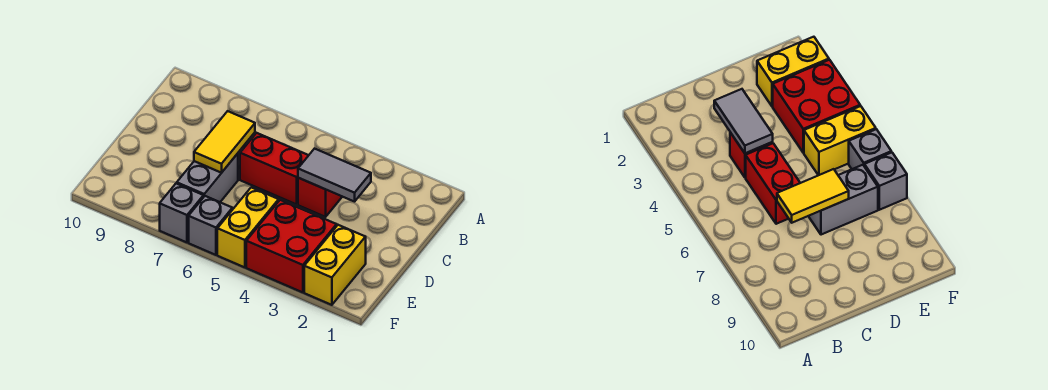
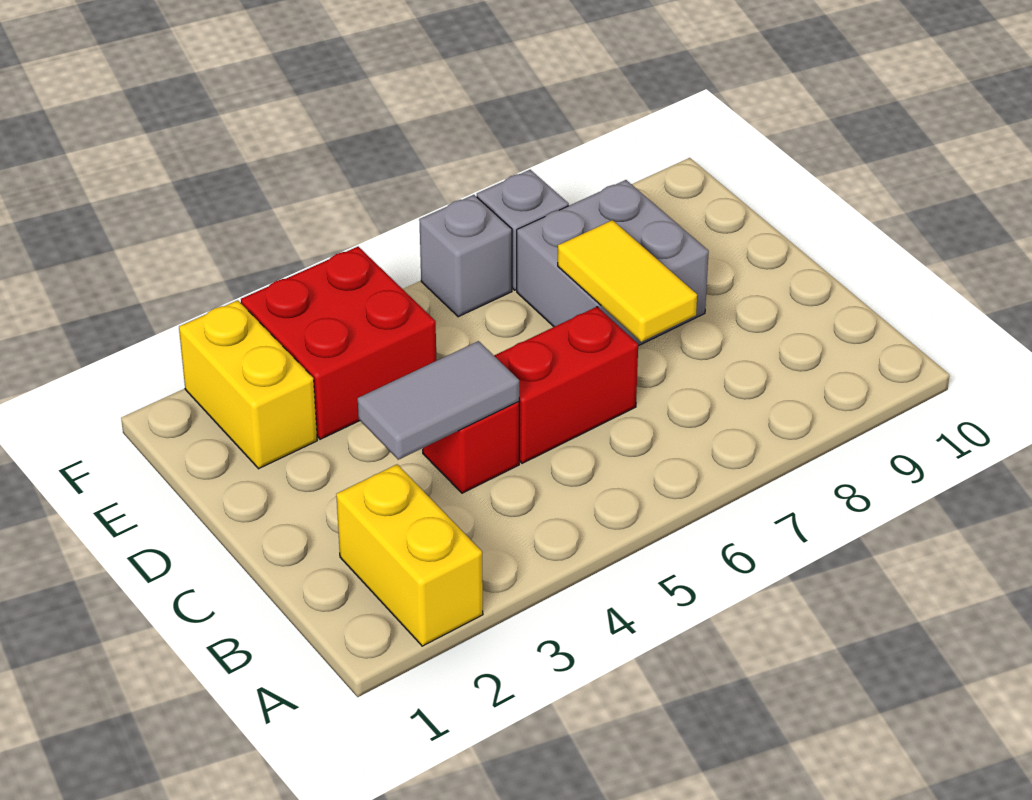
grey 1x2 brick [177,153,238,202] -> grey 2x2 brick [517,180,709,346]
yellow 1x2 brick [217,187,279,267] -> yellow 1x2 brick moved to [336,464,483,646]

